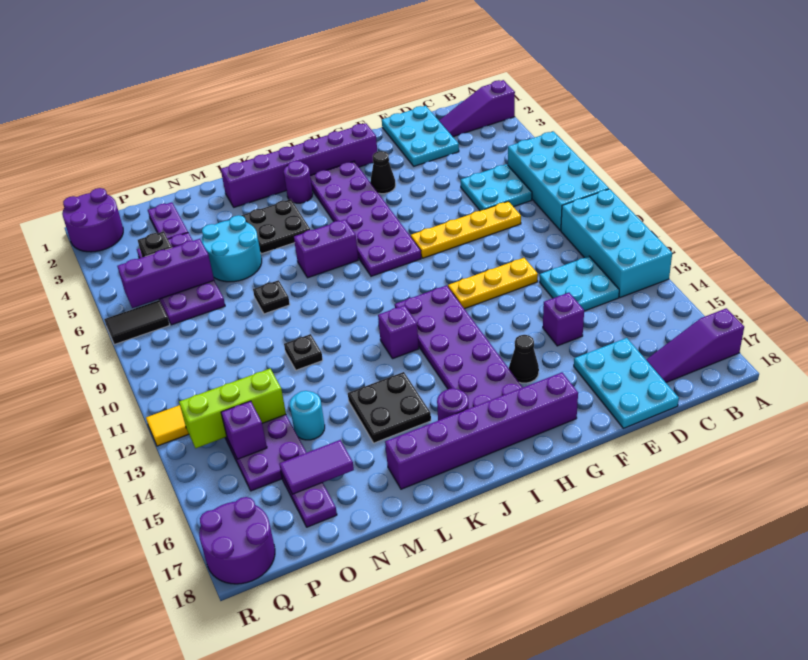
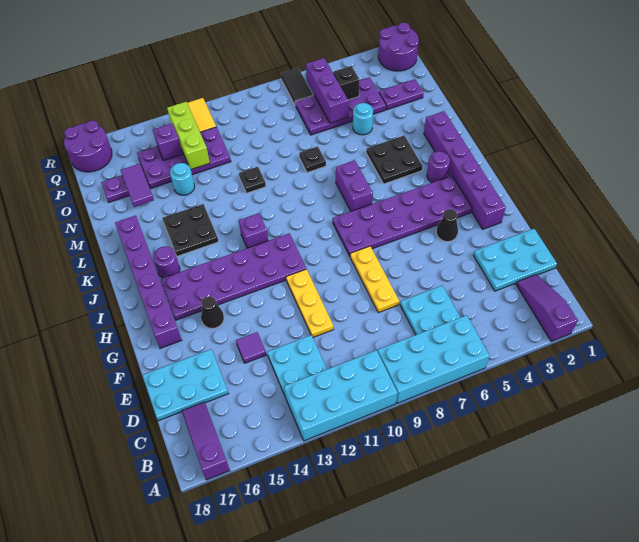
yellow 1x4 plate [411,201,521,258] -> yellow 1x3 plate [350,246,399,313]
purple 1x1 brick [543,293,584,346] -> purple 1x1 tile [236,332,266,363]
cyan 2x2 round brick [202,215,262,282] -> cyan 1x1 round brick [353,103,373,135]

